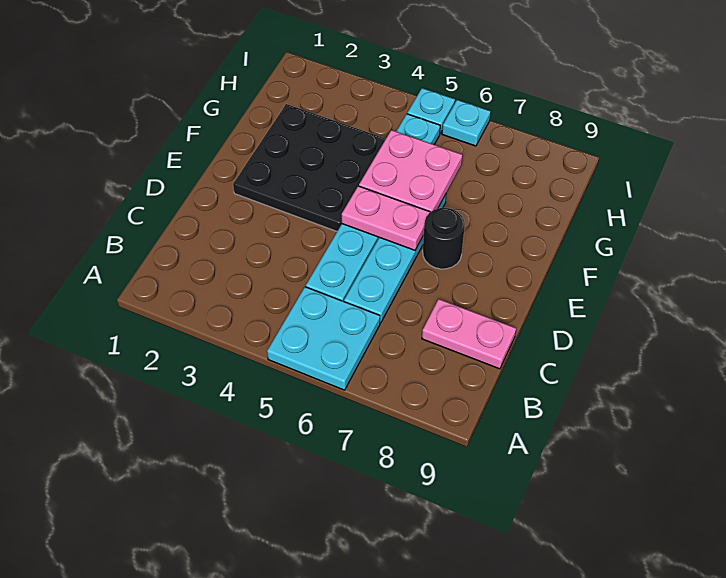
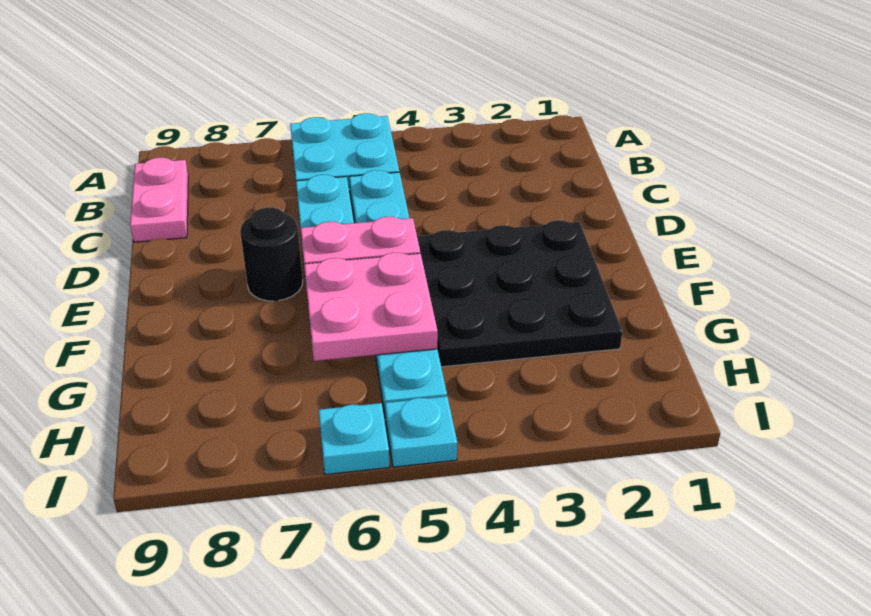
pink 1x2 plate [422,299,516,369] -> pink 1x2 plate turned to [130,158,188,242]

